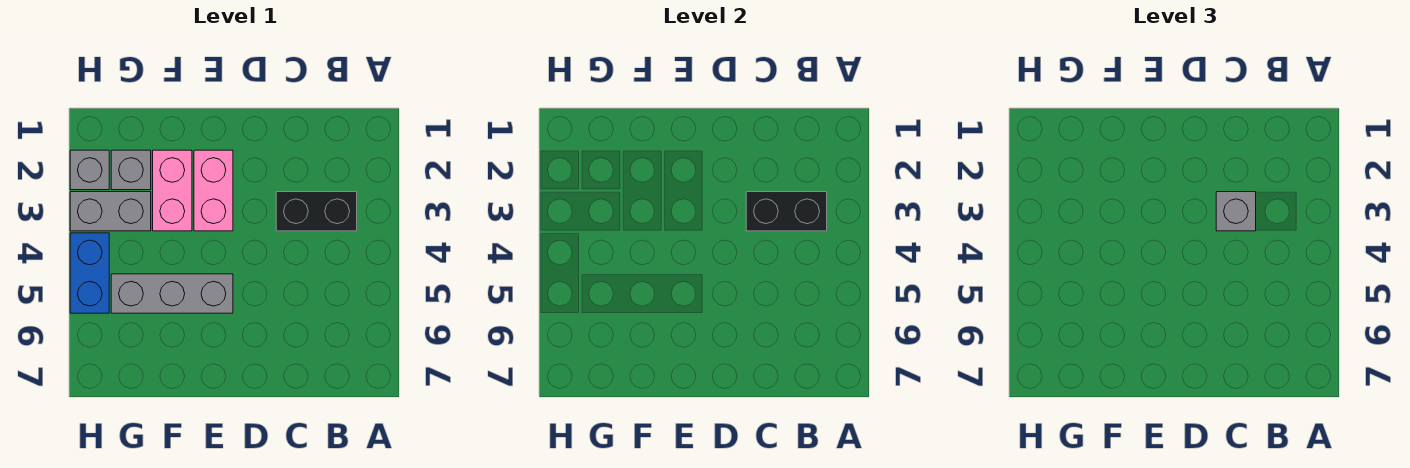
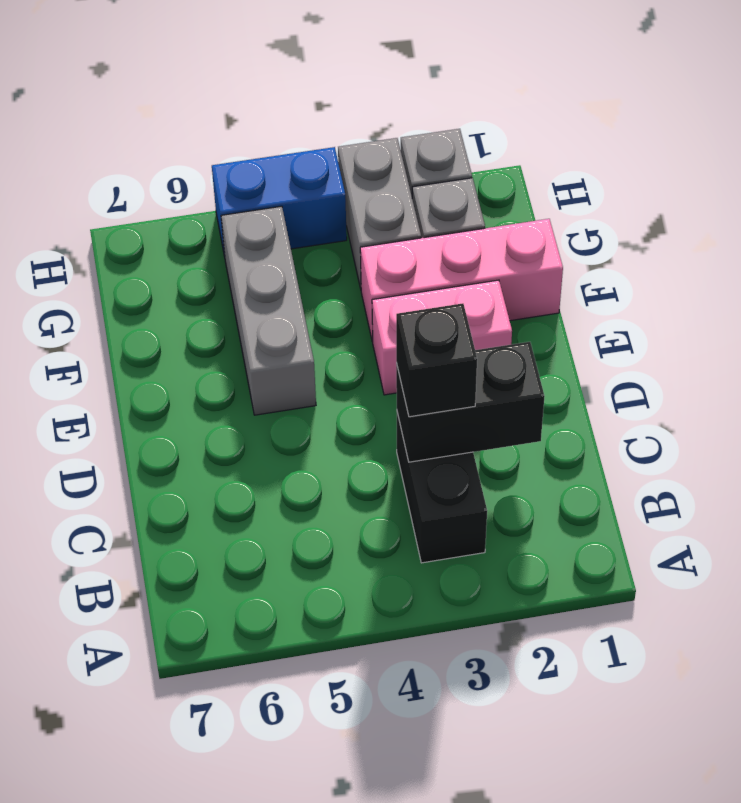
black 1x2 brick [746,192,827,231] -> black 1x2 brick turned to [396,342,545,462]
grey 1x1 brick [1216,192,1256,231] -> black 1x1 brick [396,303,477,417]
pink 1x2 brick [153,150,192,231] -> pink 1x3 brick [360,219,563,342]

